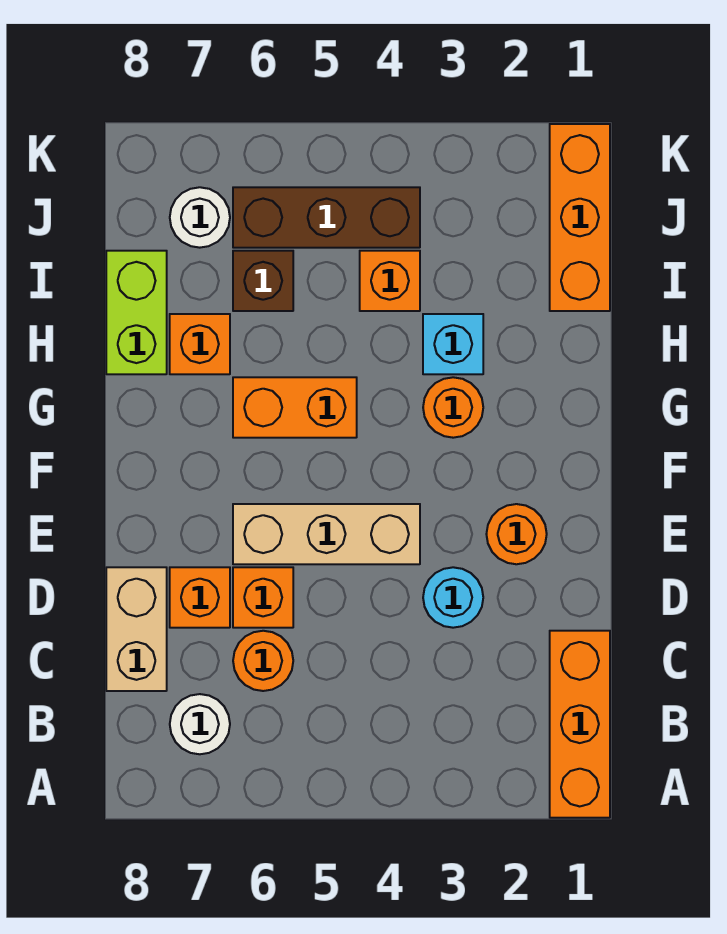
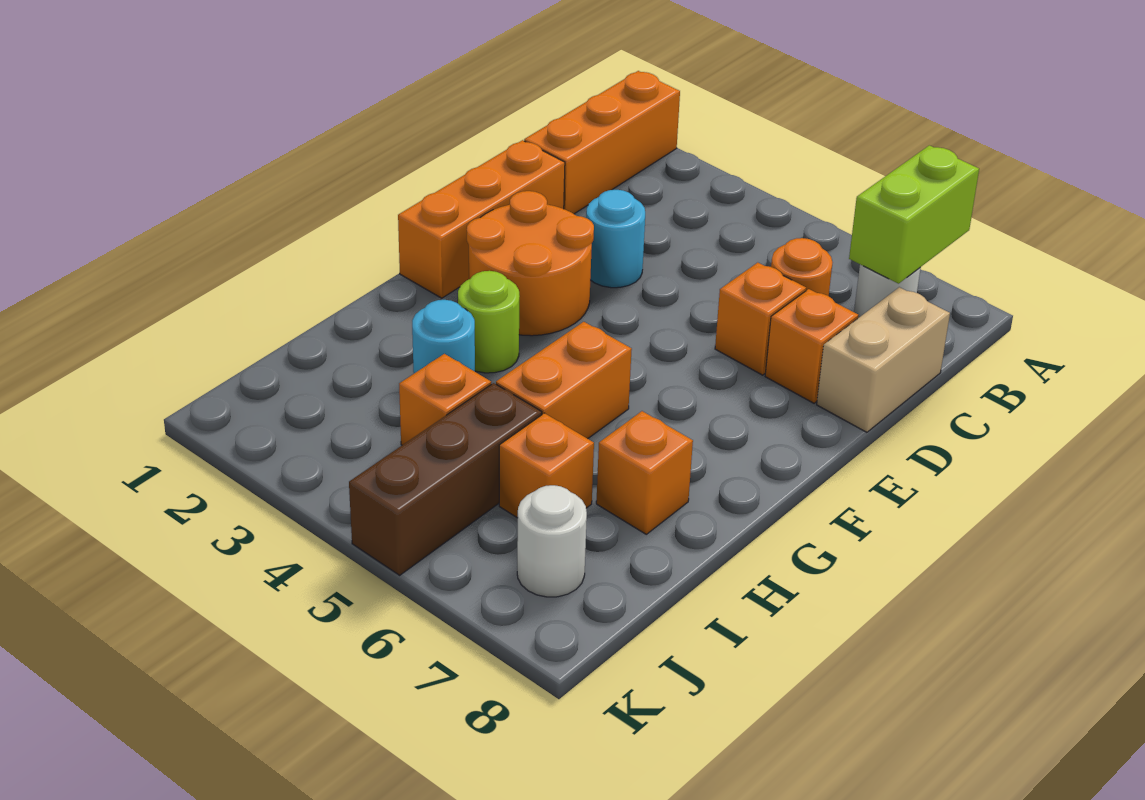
orange 1x1 round brick [486,504,547,564] -> orange 2x2 round brick [467,191,594,336]
tan 1x3 brick [233,504,420,564] -> none
orange 1x1 round brick [423,377,483,438] -> lime 1x1 round brick [458,271,519,373]
orange 1x2 brick [233,377,357,438] -> orange 1x2 brick turned to [496,322,632,439]
cyan 1x1 brick [423,314,483,374] -> cyan 1x1 round brick [412,300,475,373]
lime 1x2 brick [106,251,167,374] -> lime 1x2 brick moved to [849,145,979,284]
orange 1x3 brick [550,124,610,311] -> orange 1x3 brick moved to [398,140,565,298]
brown 1x1 brick [233,251,293,311] -> orange 1x1 brick [499,413,594,518]
brown 1x3 brick [233,187,420,248] -> brown 1x3 brick turned to [349,383,542,575]

